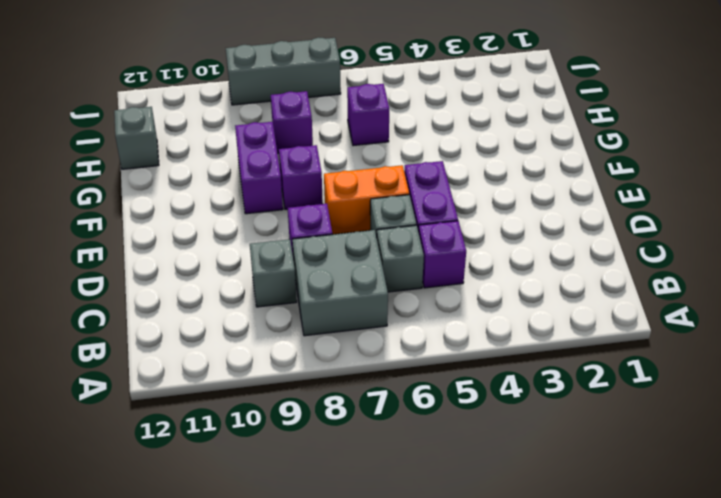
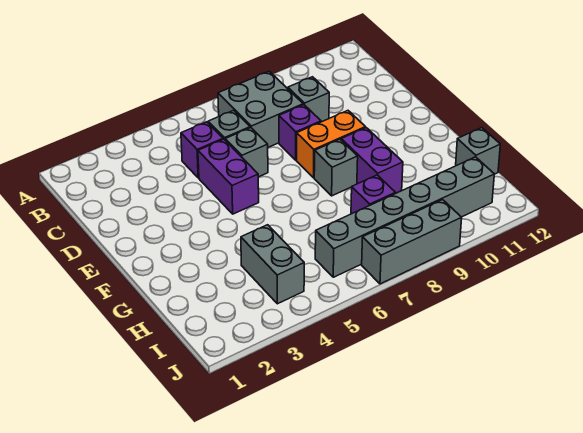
orange 1x2 brick [324,165,409,235] -> orange 1x2 brick moved to [297,111,366,178]
purple 1x1 brick [279,145,323,209] -> grey 1x1 brick [314,139,358,196]
none -> grey 1x2 brick [241,225,304,304]
purple 1x1 brick [347,84,389,146] -> none
none -> grey 1x6 brick [315,157,494,277]

